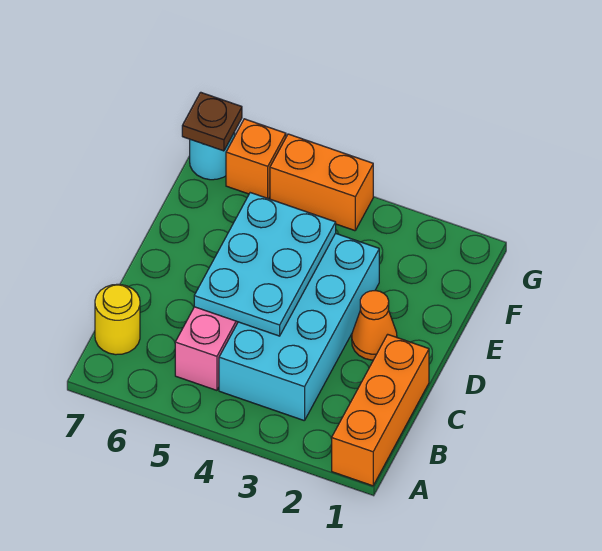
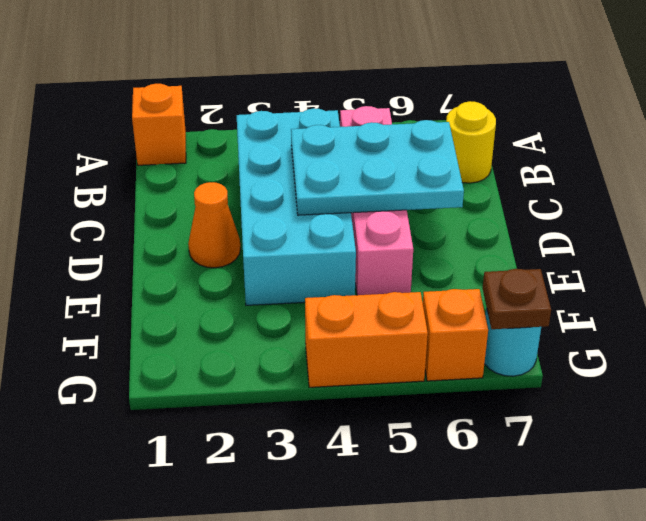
orange 1x3 brick [332,334,429,486] -> orange 1x1 brick [132,84,186,165]
cyan 2x3 plate [194,193,336,336] -> cyan 2x3 plate turned to [291,120,464,215]

